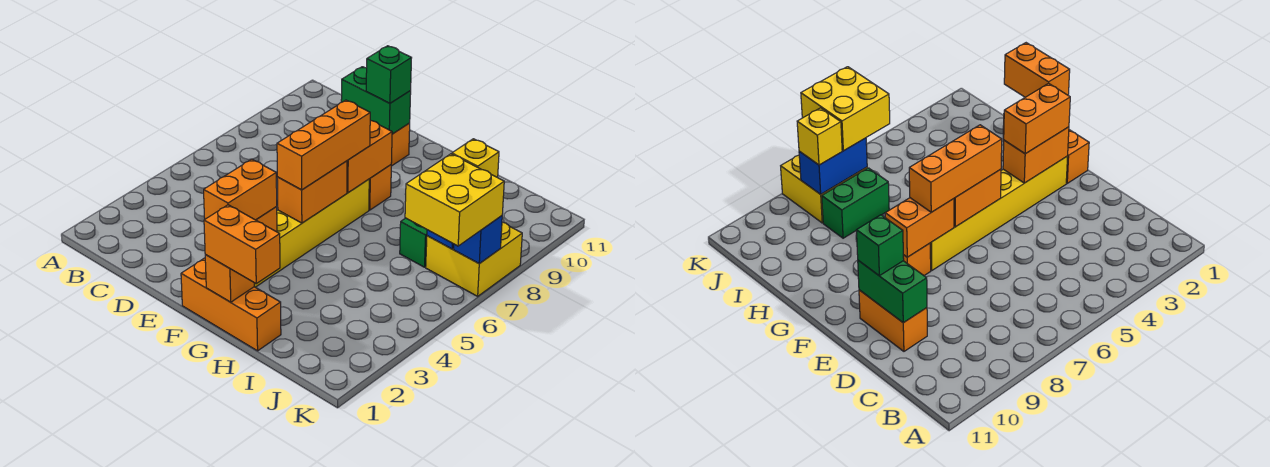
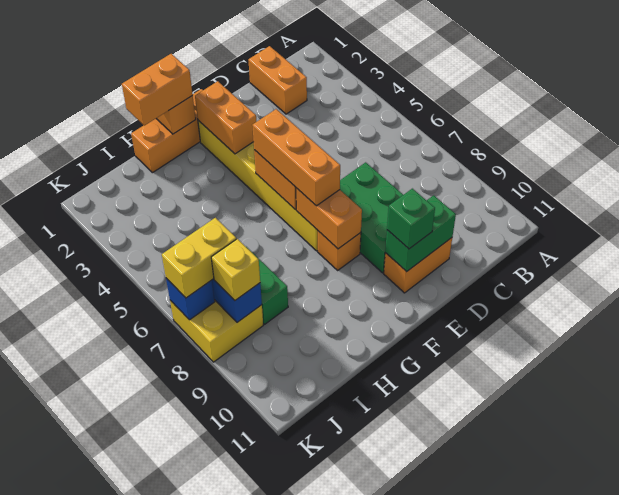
none -> green 2x3 brick [340,162,403,273]
orange 1x2 brick [204,159,277,220] -> orange 1x2 brick moved to [248,46,307,114]
yellow 2x2 brick [405,154,504,246] -> yellow 1x2 brick [162,218,236,298]

